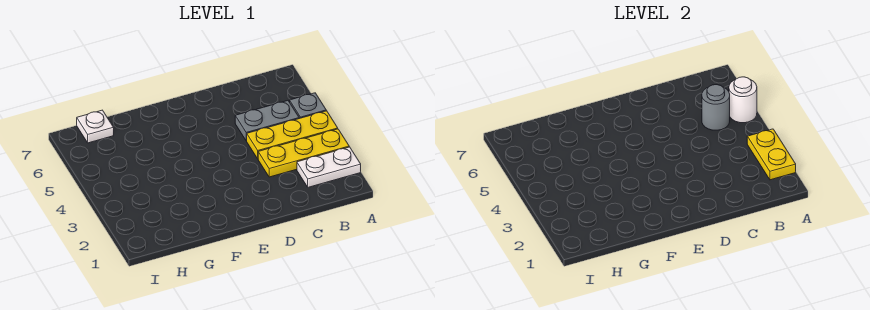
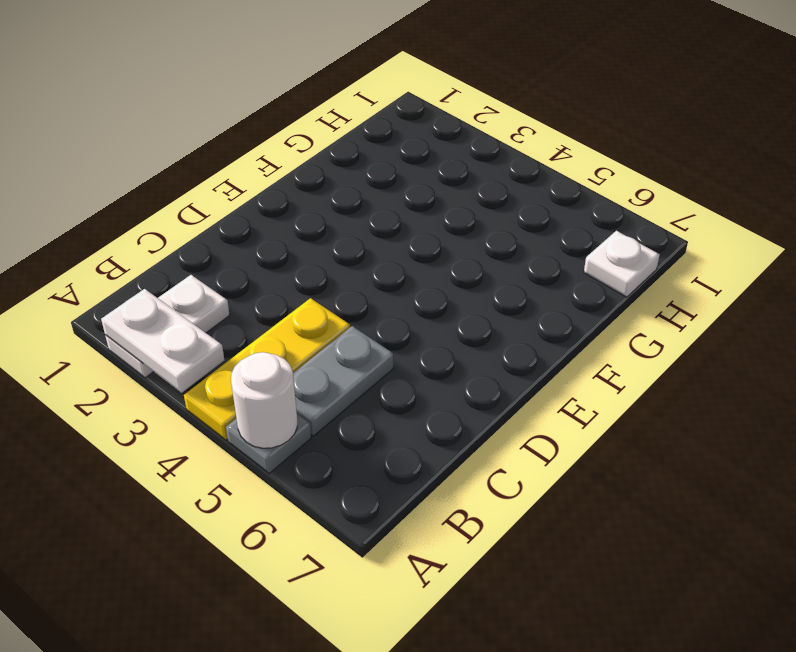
yellow 1x2 plate [747,129,796,180] -> white 1x2 plate [101,289,224,393]
yellow 1x3 plate [258,129,349,177] -> none
grey 1x1 round brick [702,85,730,130] -> none

